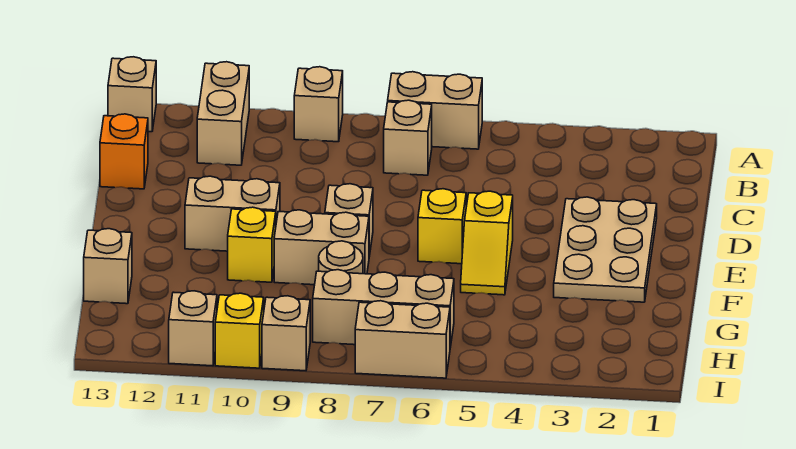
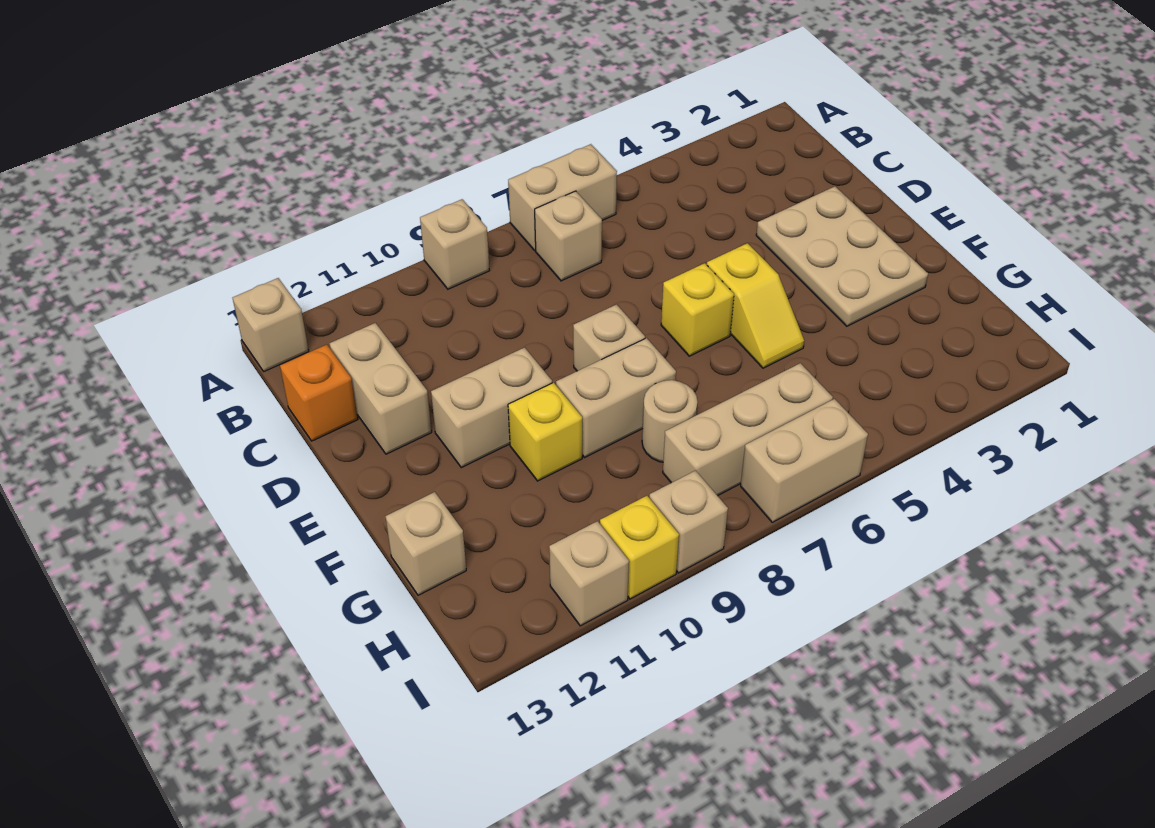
tan 1x2 brick [197,62,249,165] -> tan 1x2 brick moved to [330,323,432,454]

